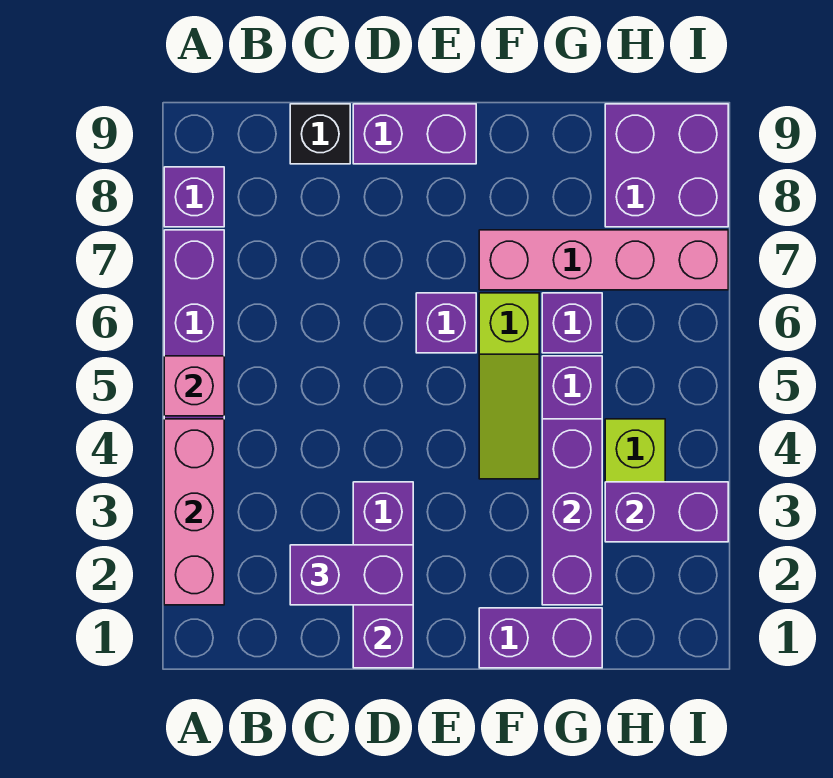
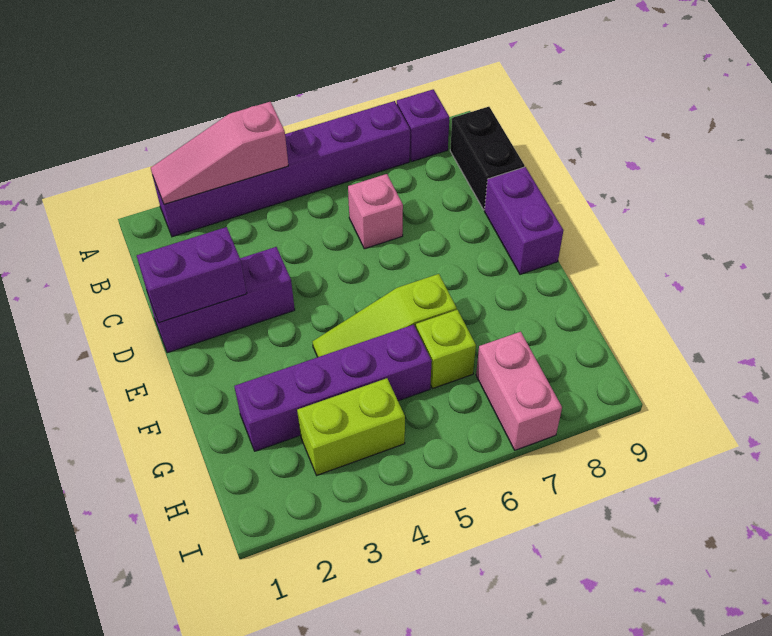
pink 1x3 brick [164,419,224,605] -> pink 1x3 slope [151,102,288,204]
pink 1x1 brick [164,356,224,416] -> pink 1x1 brick moved to [348,174,403,249]
purple 1x2 brick [290,545,413,605] -> none
black 1x1 brick [290,104,350,164] -> black 1x2 brick [450,107,525,210]
purple 1x1 brick [416,293,476,353] -> none
purple 1x2 brick [479,608,602,668] -> none
pink 1x4 brick [479,230,728,290] -> pink 1x2 brick [476,332,562,450]
purple 1x3 brick [542,419,602,605] -> none
purple 1x1 brick [542,293,602,353] -> lime 1x1 brick [416,310,476,389]
purple 1x2 brick [605,482,728,542] -> none
purple 2x2 brick [605,104,728,227] -> none

